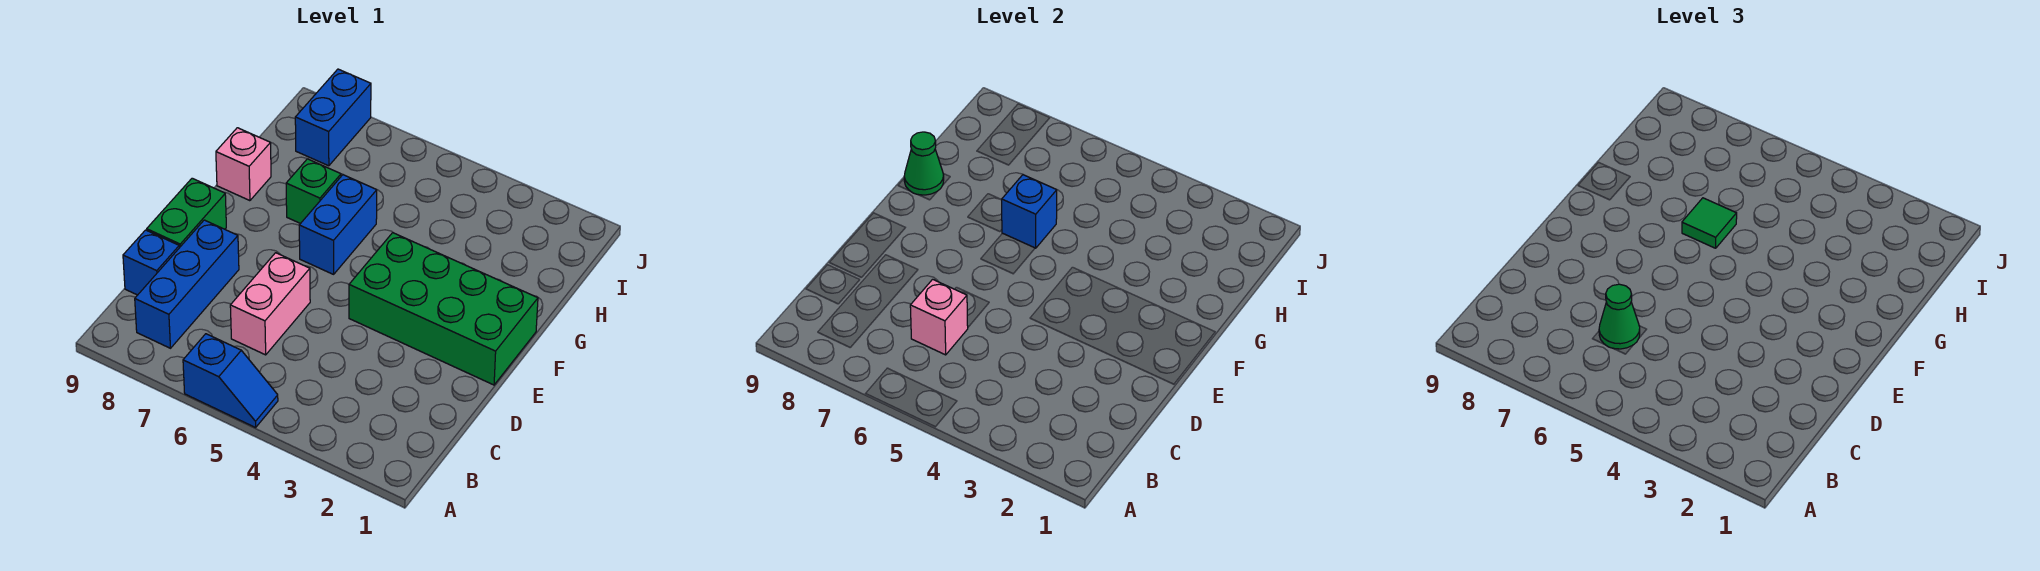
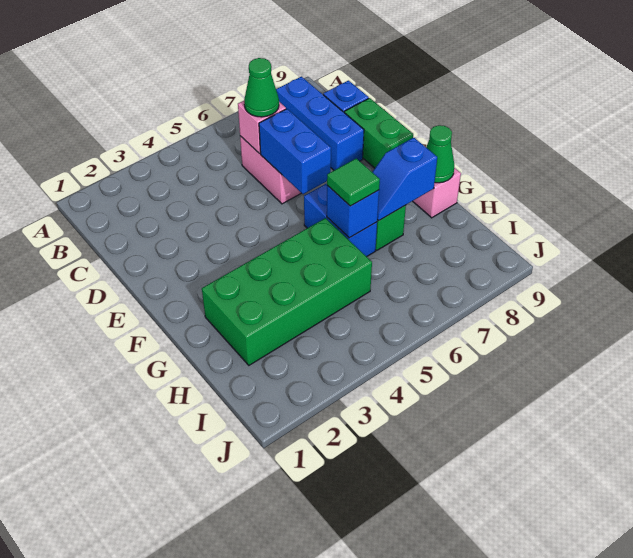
blue 1x2 slope [183,334,278,427] -> blue 1x2 slope moved to [372,138,437,221]
green 2x4 brick [349,233,538,385] -> green 2x4 brick moved to [202,218,372,365]
blue 1x2 brick [295,69,371,166] -> blue 1x2 brick moved to [259,109,331,194]

